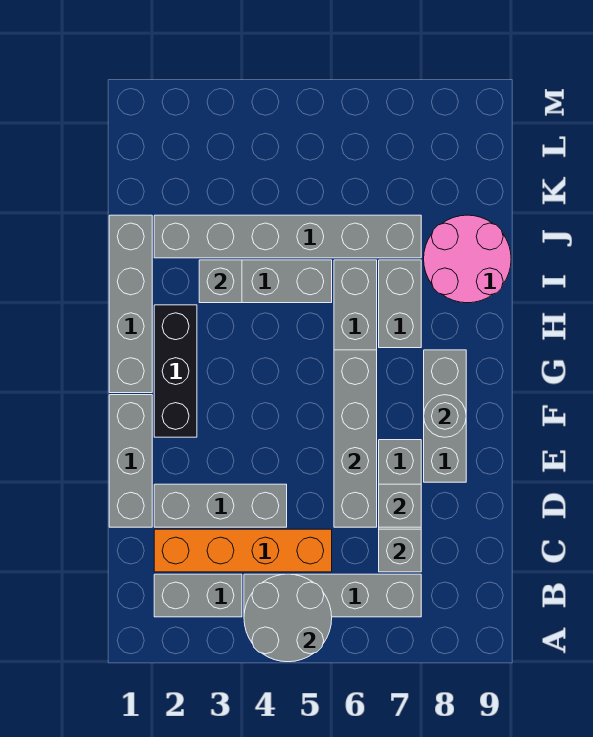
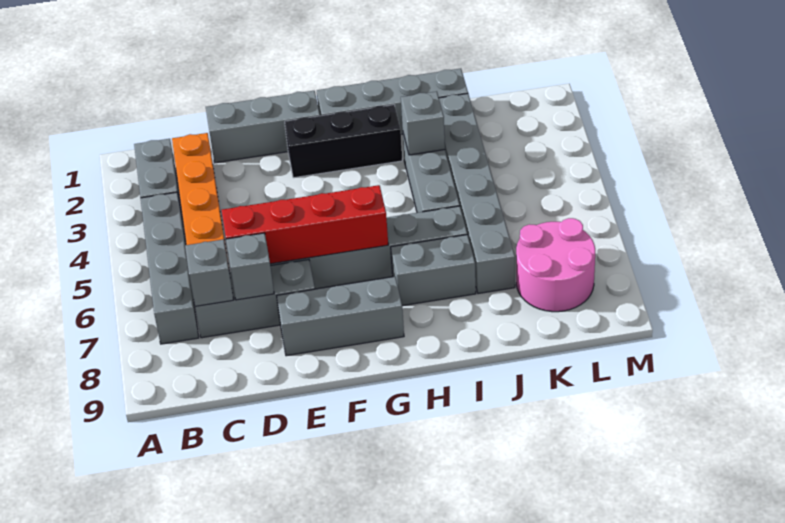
grey 2x2 round brick [244,574,332,662] -> none
grey 1x3 brick [154,484,287,527] -> none
grey 1x4 brick [334,350,377,527] -> red 1x4 brick [222,185,388,264]
grey 1x1 round brick [424,395,466,437] -> none
pink 2x2 round brick [424,215,511,303] -> pink 2x2 round brick moved to [516,218,595,312]

